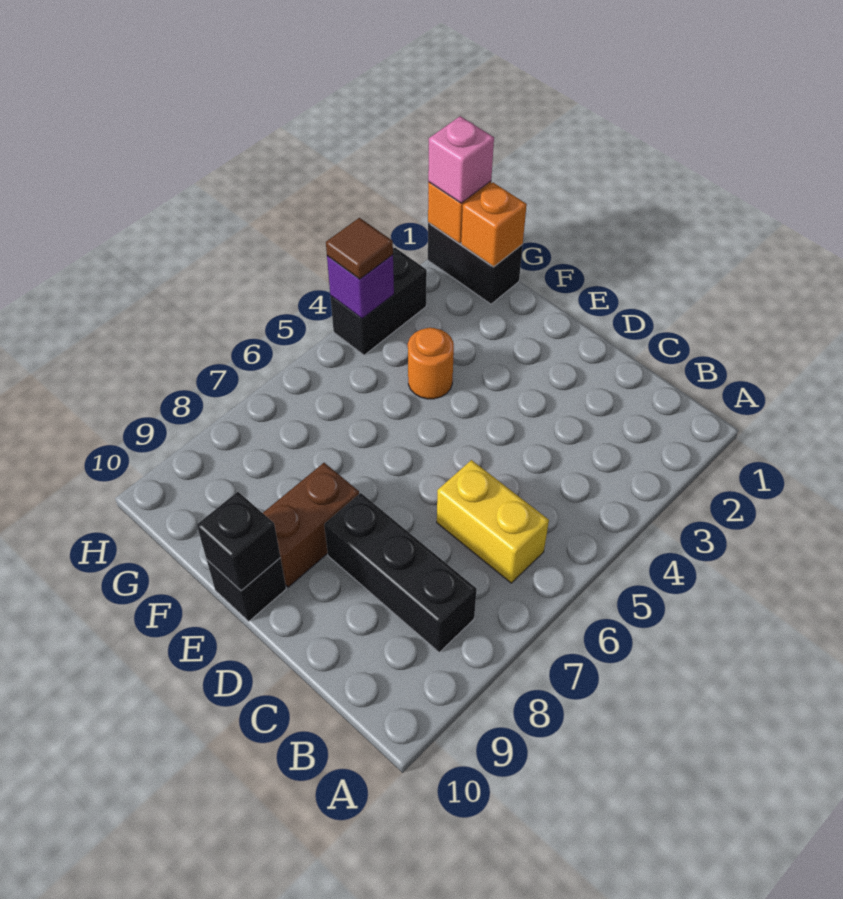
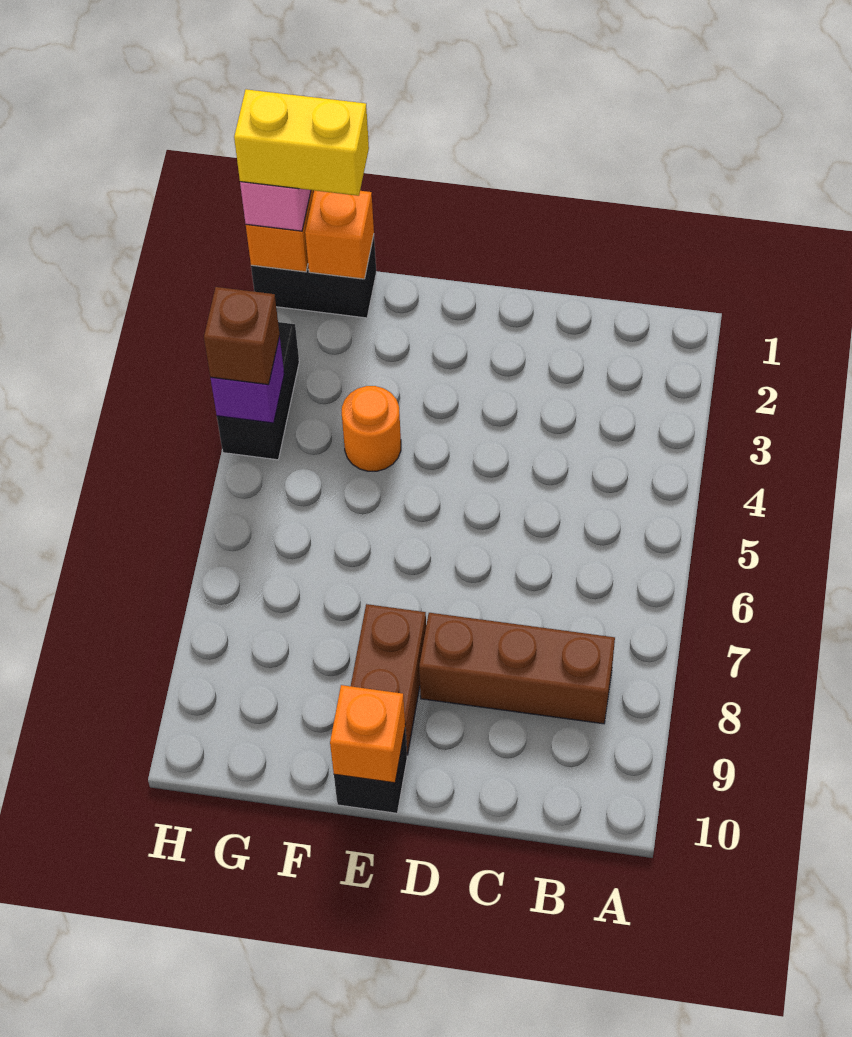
yellow 1x2 brick [437,460,549,583] -> yellow 1x2 brick moved to [234,89,369,196]
black 1x3 brick [324,493,477,652] -> brown 1x3 brick [419,613,615,724]
black 1x1 brick [197,492,280,591] -> orange 1x1 brick [330,685,405,783]
brown 1x1 tile [326,218,393,279] -> brown 1x1 brick [204,287,280,385]

